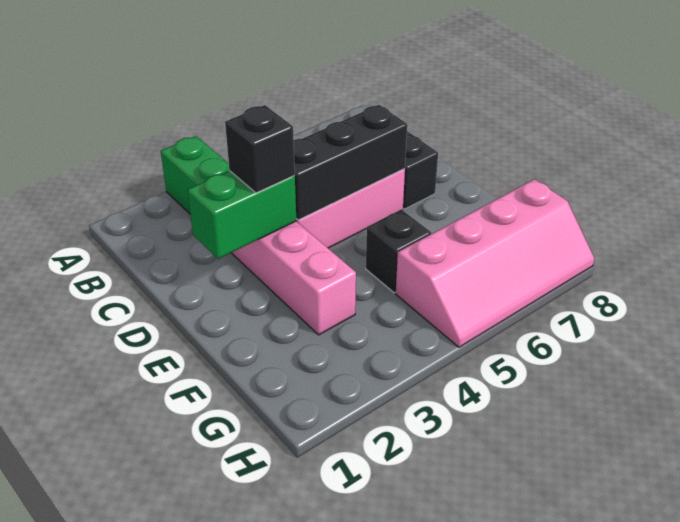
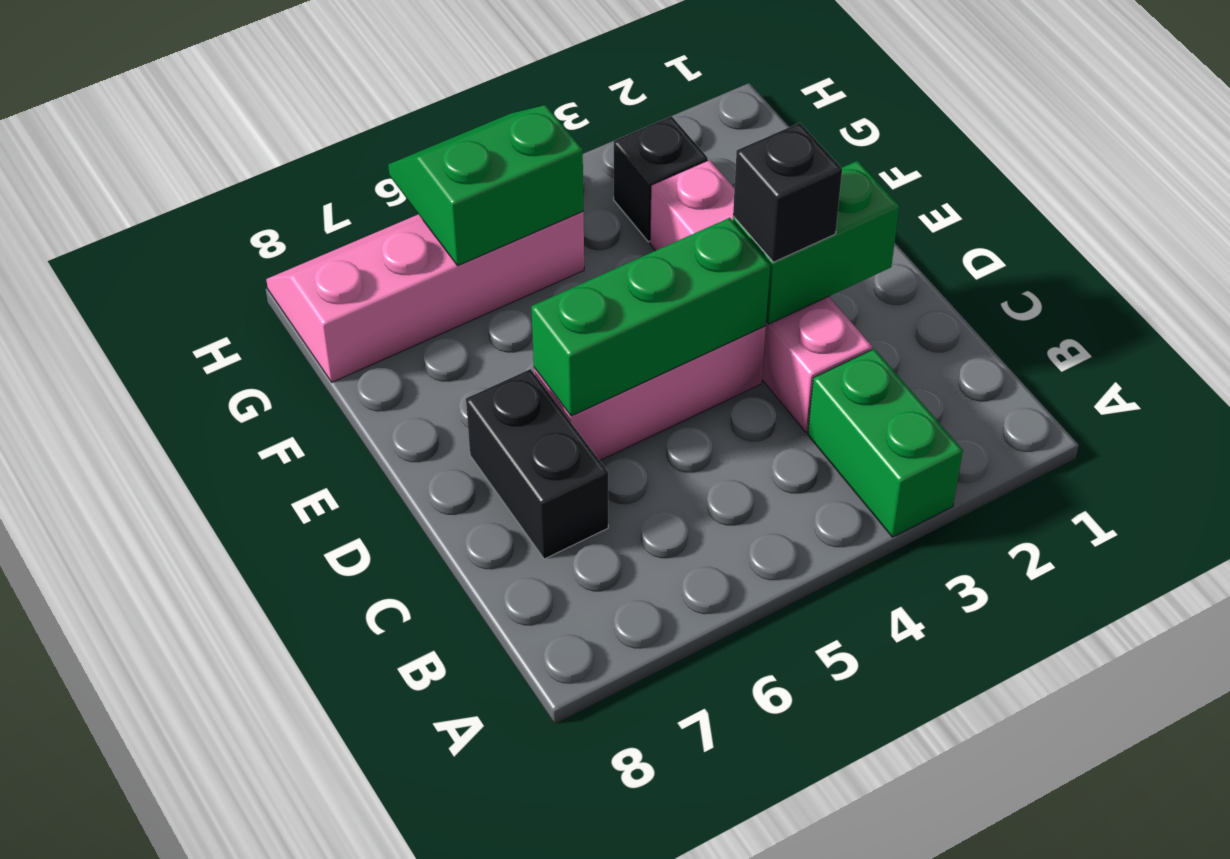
black 1x3 brick [294,105,407,220] -> green 1x3 brick [531,218,770,416]
black 1x1 brick [366,209,431,293] -> black 1x1 brick moved to [614,116,708,242]
none -> green 2x2 slope [388,105,584,266]

